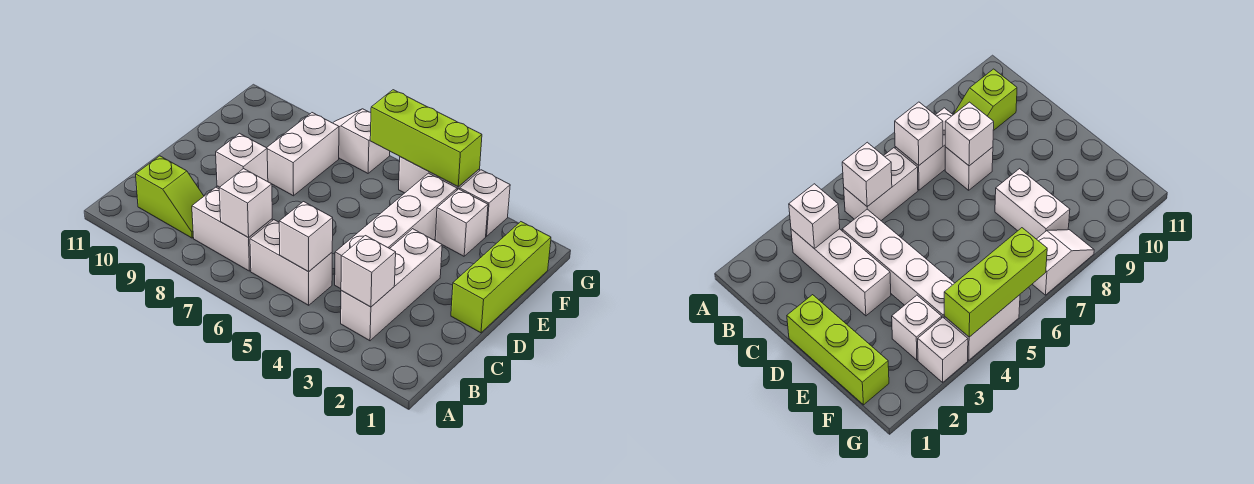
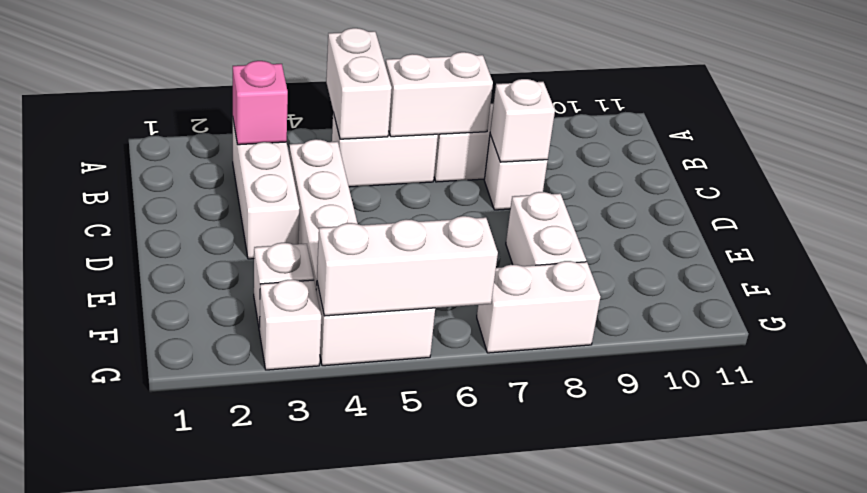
white 1x1 brick [341,236,396,307] -> pink 1x1 brick [233,61,288,145]
white 1x1 brick [279,202,333,272] -> white 1x2 brick [326,28,392,139]
white 1x1 brick [219,169,272,238] -> white 1x2 brick [386,52,493,137]
lime 1x2 slope [136,156,204,238] -> none
lime 1x3 brick [451,222,551,333] -> none
lime 1x3 brick [370,90,482,187] -> white 1x3 brick [317,216,498,316]
white 1x2 slope [333,109,390,173] -> white 1x2 brick [477,261,600,353]

